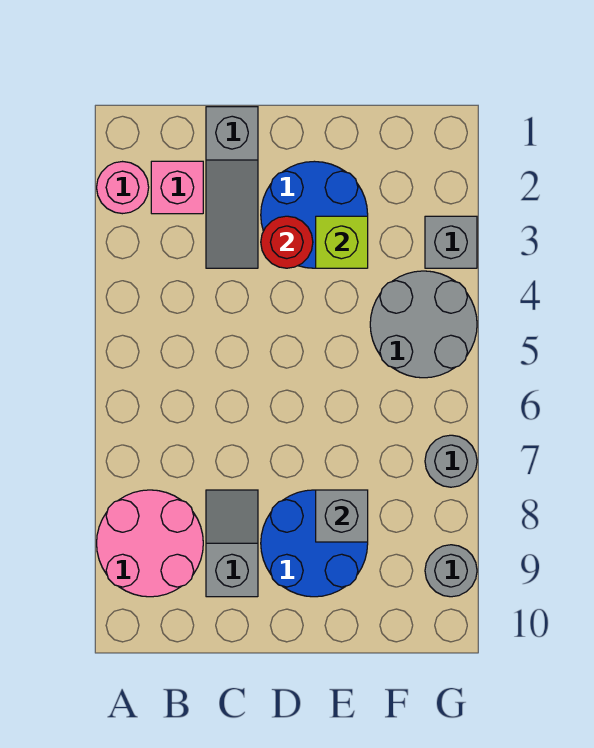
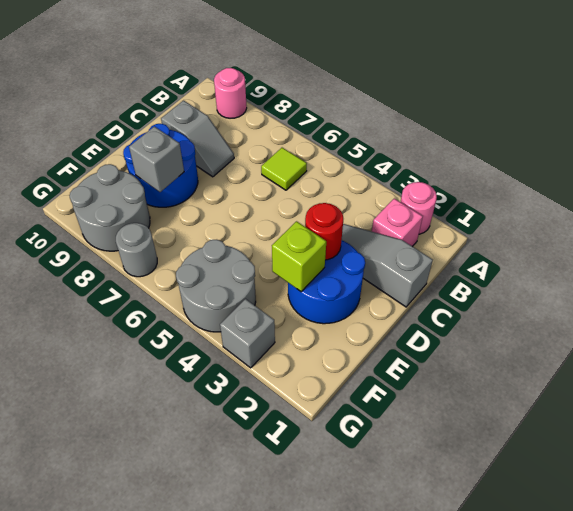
pink 2x2 round brick [97,490,203,597] -> pink 1x1 round brick [214,68,247,118]
none -> lime 1x1 tile [261,148,307,190]
grey 1x1 round brick [425,545,477,597] -> grey 2x2 round brick [70,164,150,251]

